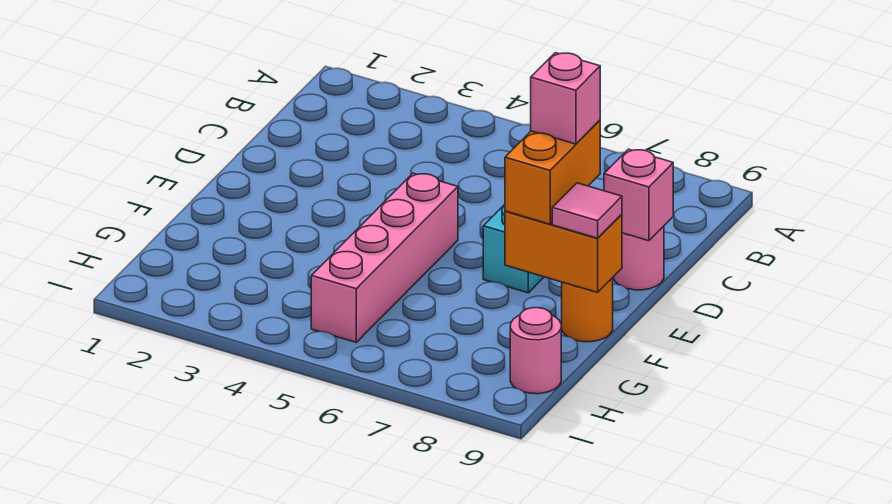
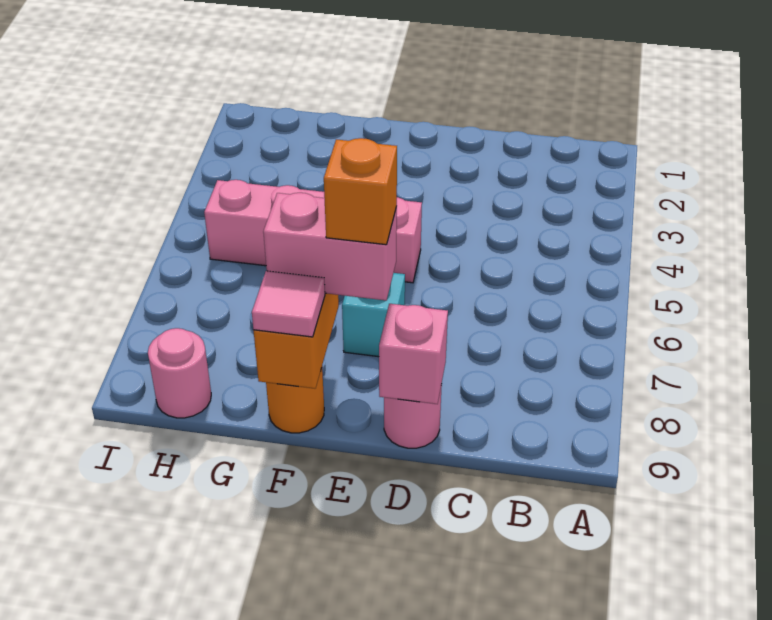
orange 1x2 brick [505,120,600,224] -> pink 1x2 brick [263,193,397,300]
pink 1x1 brick [531,53,600,144] -> orange 1x1 brick [324,138,397,245]

